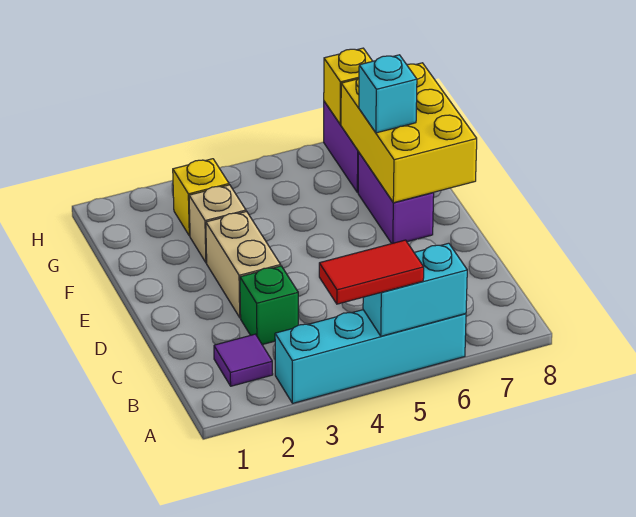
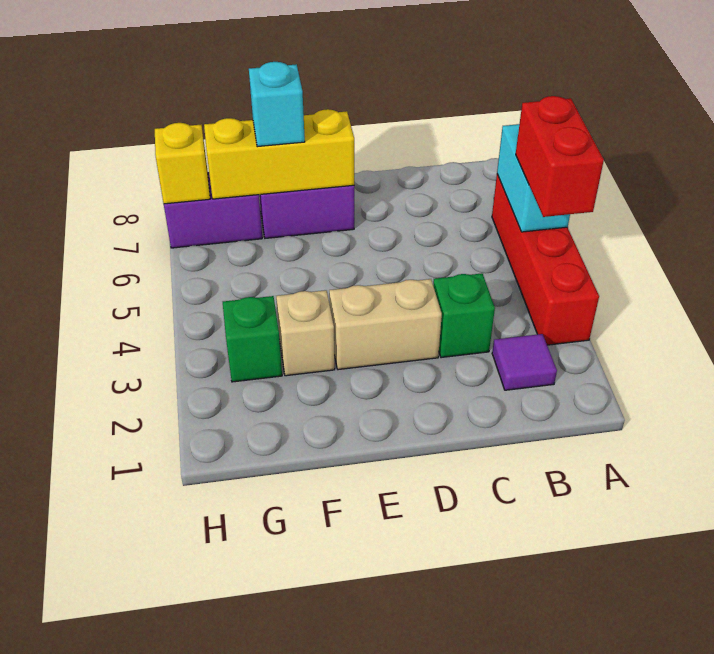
cyan 1x4 brick [275,310,466,403] -> red 1x4 brick [492,174,599,345]
red 1x2 tile [319,240,424,304] -> red 1x2 brick [516,96,604,217]
yellow 2x3 brick [341,63,477,203] -> yellow 1x3 brick [204,109,354,199]
yellow 1x1 brick [173,159,229,236] -> green 1x1 brick [223,296,282,382]

